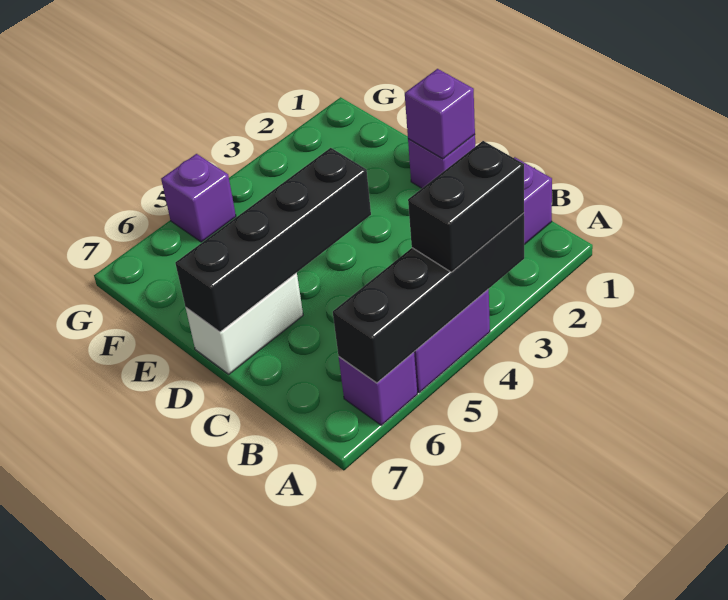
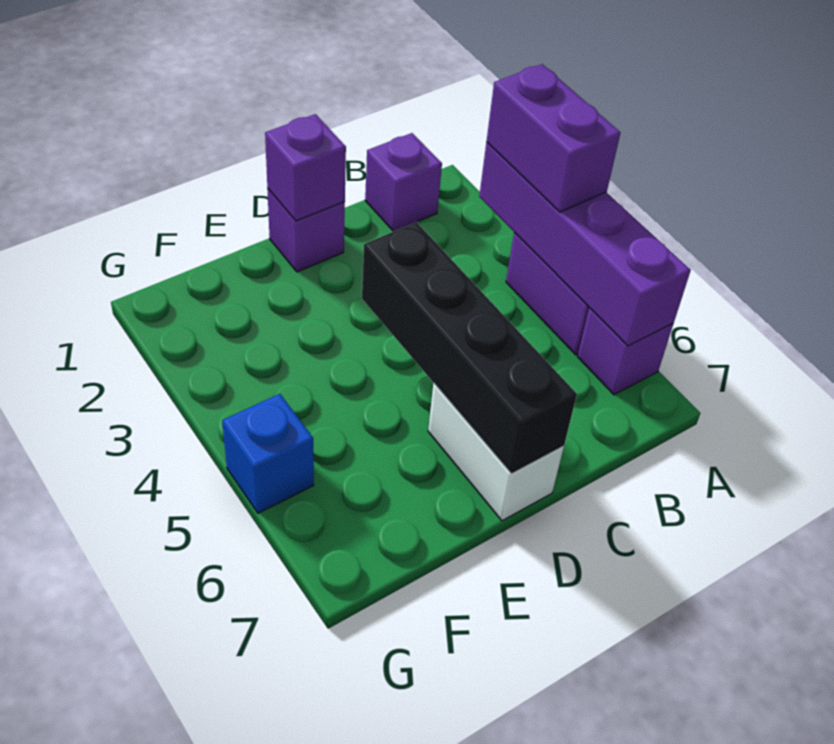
black 1x4 brick [333,213,524,383] -> purple 1x4 brick [479,143,691,346]
black 1x2 brick [408,141,524,272] -> purple 1x2 brick [486,64,620,212]
purple 1x1 brick [161,154,236,242] -> blue 1x1 brick [222,394,314,513]

